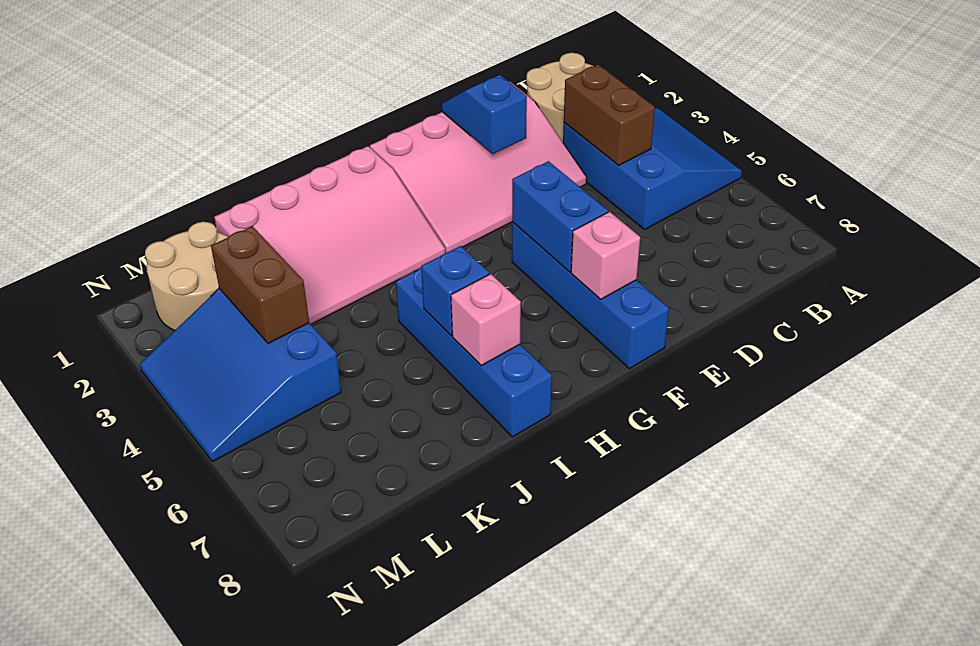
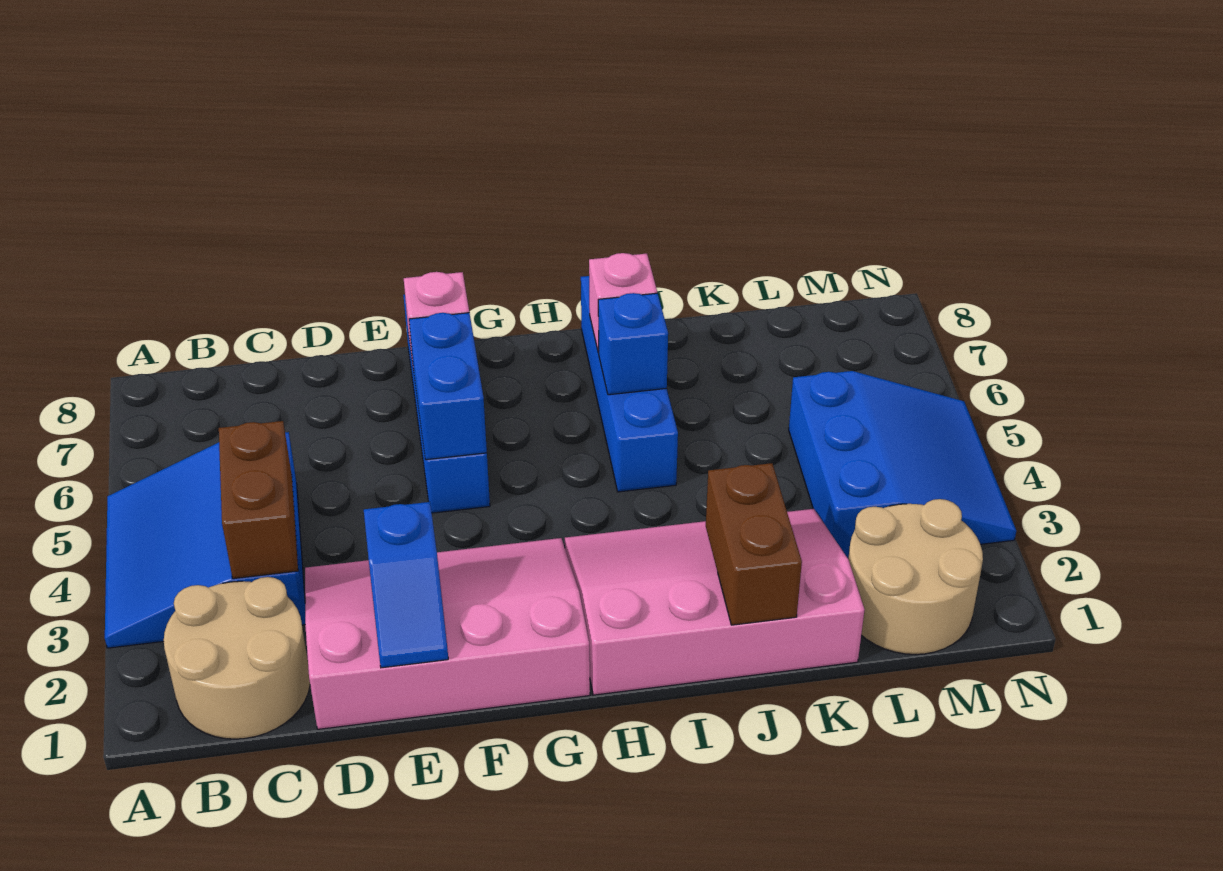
brown 1x2 brick [211,226,309,344] -> brown 1x2 brick moved to [706,463,802,625]

